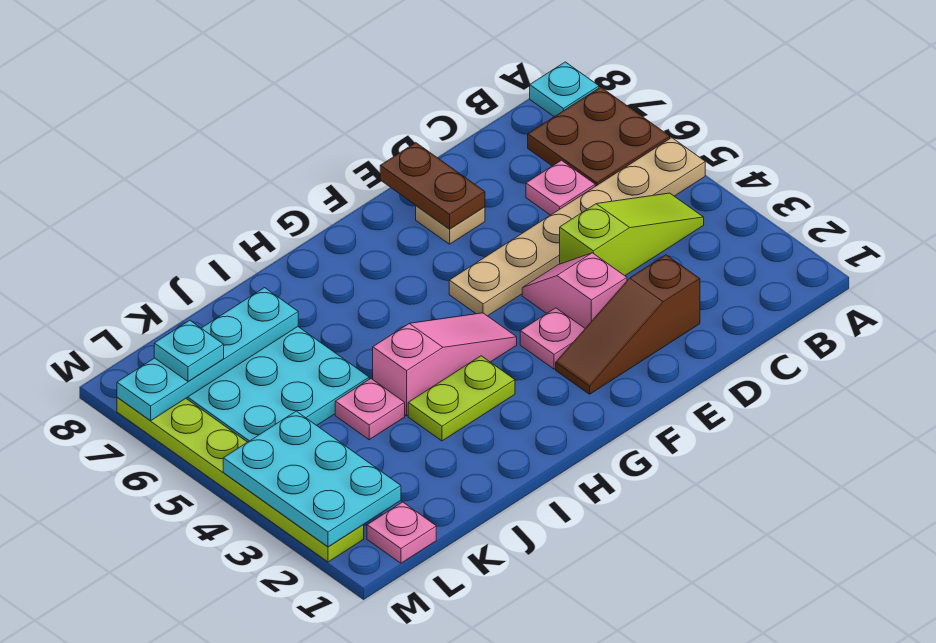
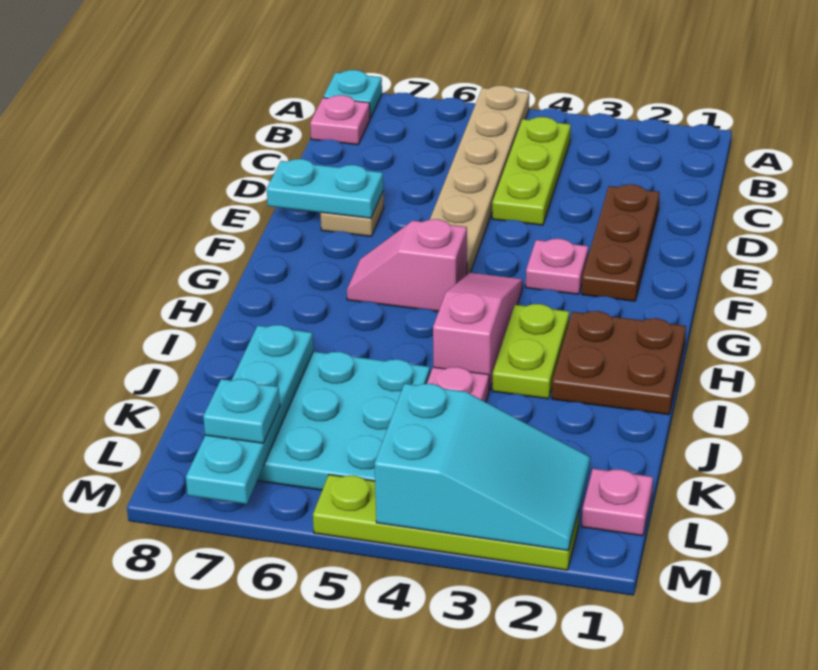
brown 2x2 plate [528,87,670,186] -> brown 2x2 plate moved to [552,311,686,415]
lime 1x3 slope [560,193,704,276] -> lime 1x3 plate [492,117,571,225]
pink 1x1 plate [526,160,595,215] -> pink 1x1 plate moved to [310,95,370,145]
brown 1x3 slope [556,255,700,394] -> brown 1x3 plate [582,184,660,301]
pink 1x2 slope [522,253,627,328] -> pink 1x2 slope moved to [347,219,467,311]
brown 1x2 plate [380,143,485,229] -> cyan 1x2 plate [267,159,383,218]
cyan 2x3 plate [223,411,401,547] -> cyan 2x3 slope [374,384,590,551]
lime 1x6 plate [117,397,364,562] -> lime 1x4 plate [313,475,579,570]

